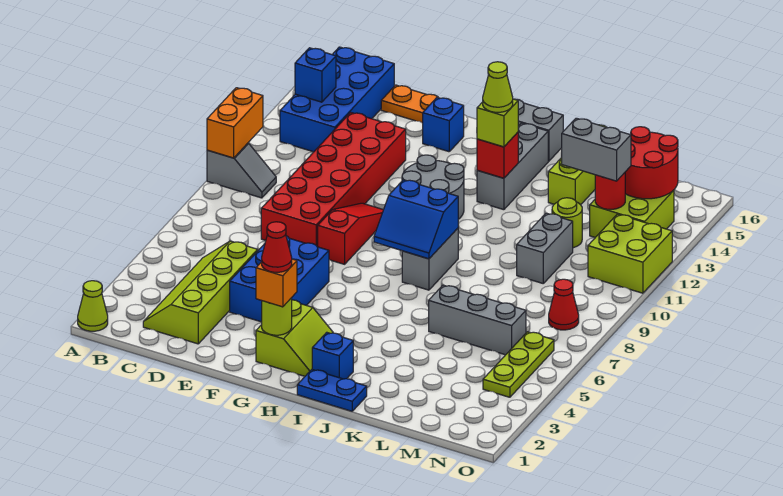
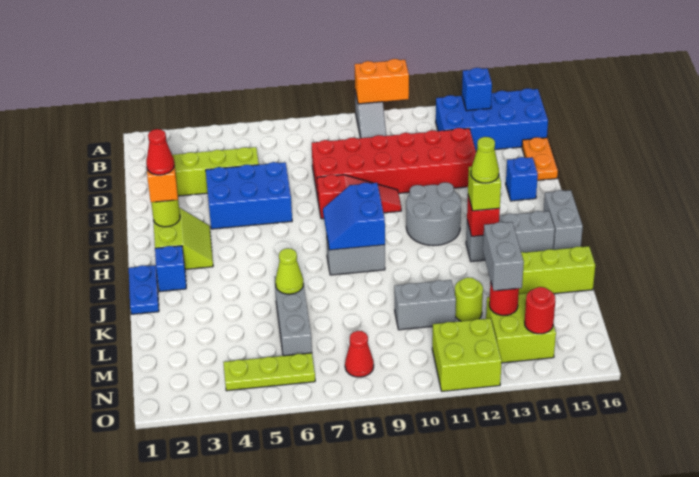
lime 1x1 cone [78,281,108,331] -> lime 1x1 cone moved to [275,248,304,294]
lime 2x2 slope [256,300,333,376] -> lime 2x2 slope turned to [153,208,213,269]
red 2x2 round brick [625,127,678,199] -> red 1x1 round brick [525,287,555,334]

